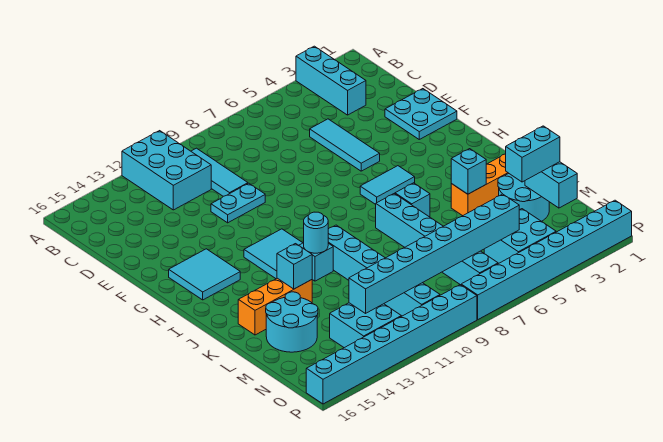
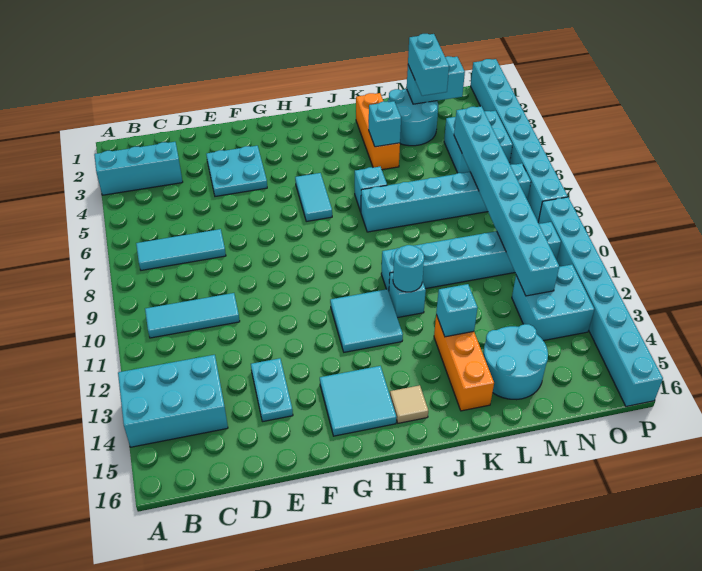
cyan 2x3 brick [122,131,211,210] -> cyan 2x3 brick moved to [118,355,228,447]
cyan 1x3 tile [310,119,380,171] -> cyan 1x3 tile moved to [136,229,226,270]
cyan 2x2 plate [385,89,457,139] -> cyan 2x2 plate moved to [206,146,267,196]
cyan 1x2 plate [211,183,265,223] -> cyan 1x2 plate moved to [251,358,293,422]
none -> tan 1x1 tile [390,385,428,423]

